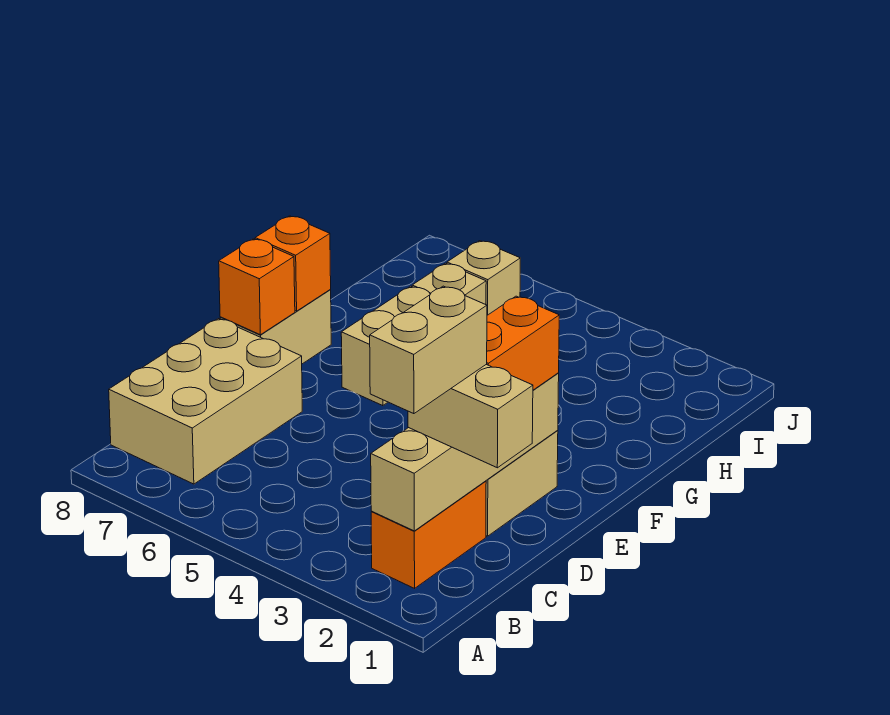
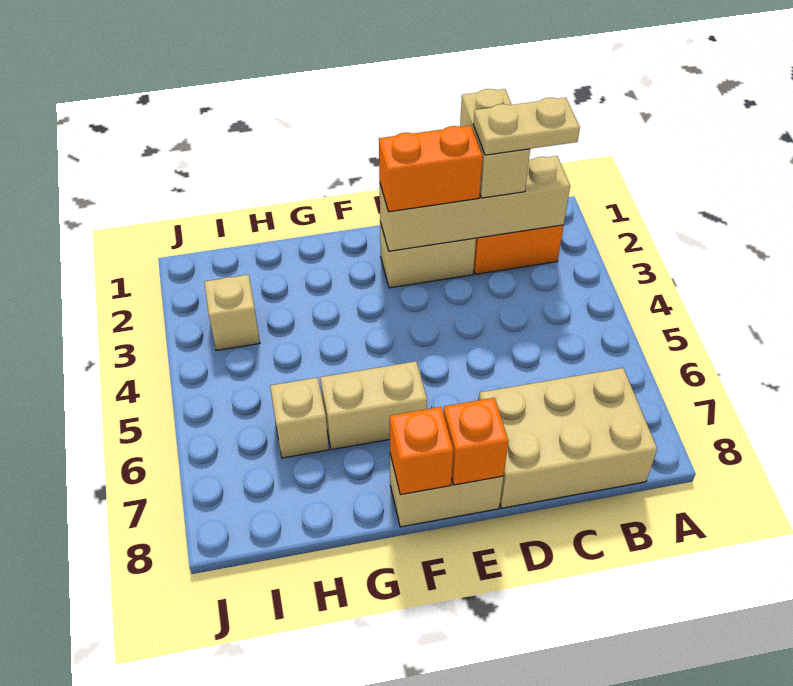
tan 1x2 brick [370,286,487,414] -> tan 1x2 plate [473,98,580,155]
tan 1x1 brick [447,241,520,315] -> tan 1x1 brick moved to [204,275,260,350]

